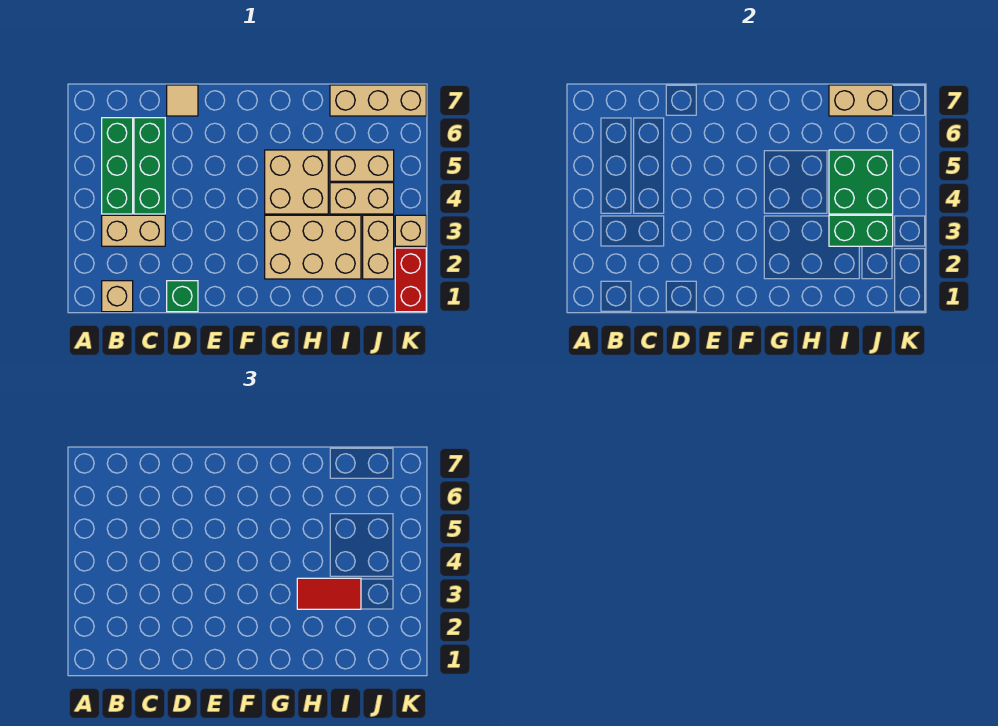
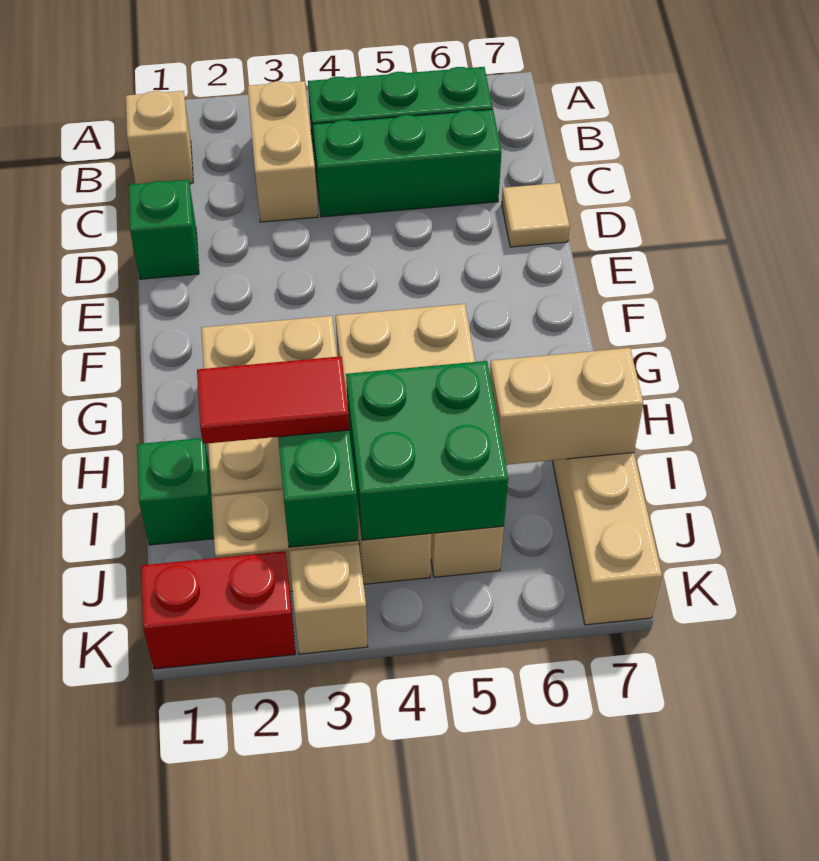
red 1x2 tile [297,578,361,609] -> red 1x2 tile turned to [197,356,349,444]
none -> green 1x1 brick [137,438,214,545]
tan 1x2 brick [829,85,893,116] -> tan 1x2 brick turned to [490,348,643,465]

